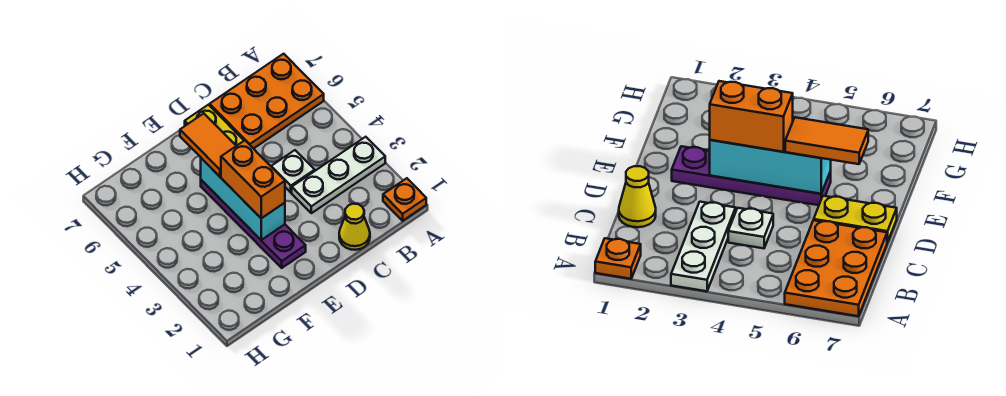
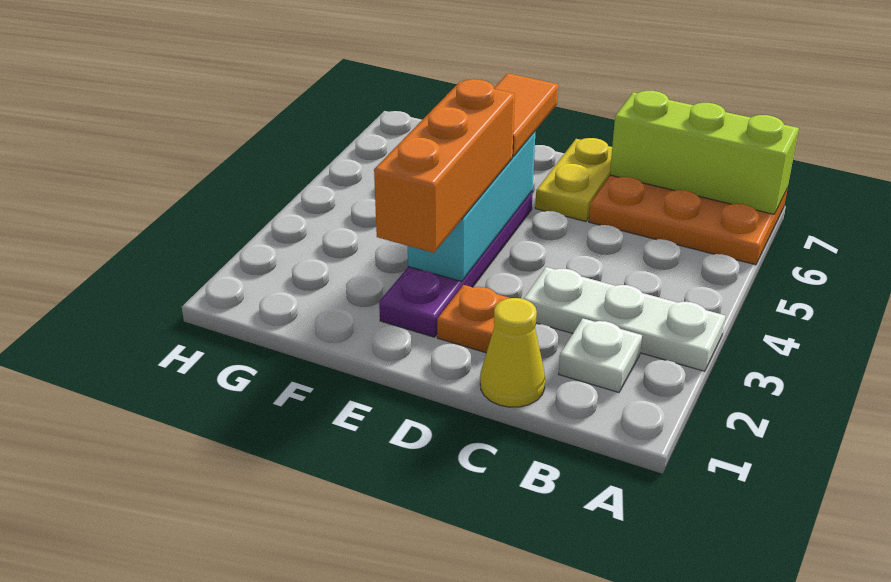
orange 1x1 plate [383,178,426,221] -> orange 1x1 plate moved to [437,285,509,353]
none -> lime 1x3 brick [610,91,799,214]
white 1x1 plate [271,150,315,192] -> white 1x1 plate moved to [559,319,642,392]
orange 1x2 brick [221,141,285,218] -> orange 1x3 brick [374,79,515,253]

